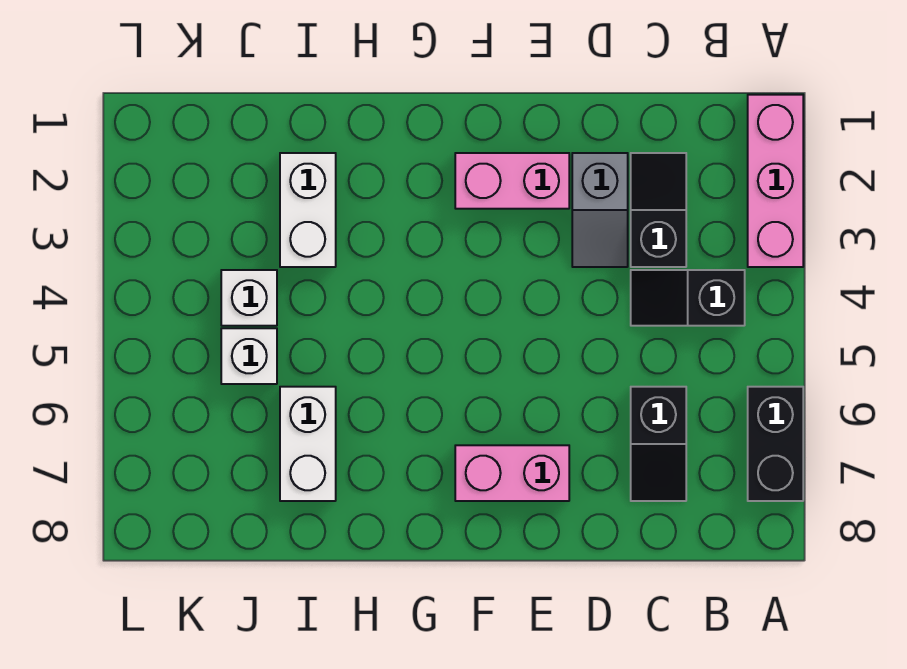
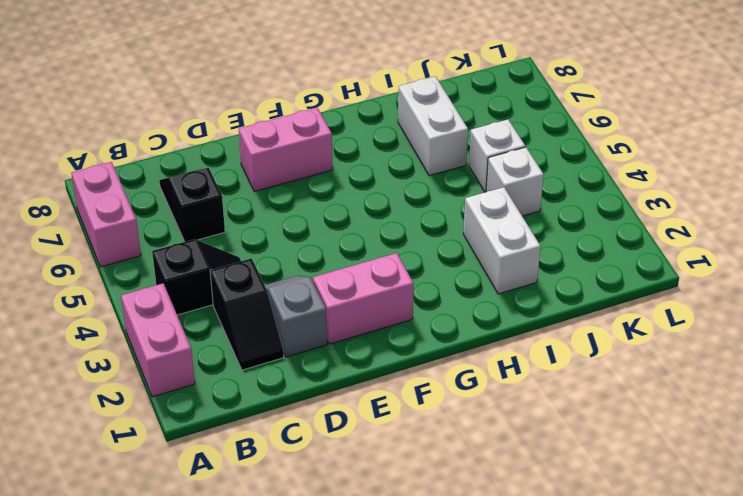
pink 1x3 brick [748,95,803,267] -> pink 1x2 brick [121,284,195,397]
black 1x2 brick [748,387,803,501] -> pink 1x2 brick [71,162,141,267]

